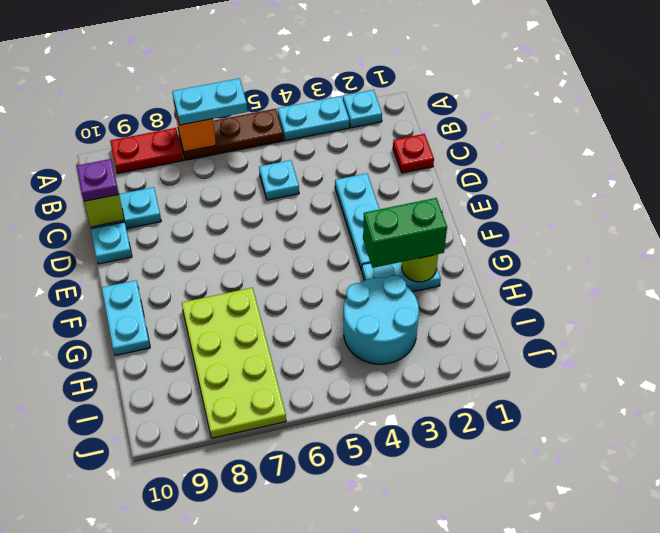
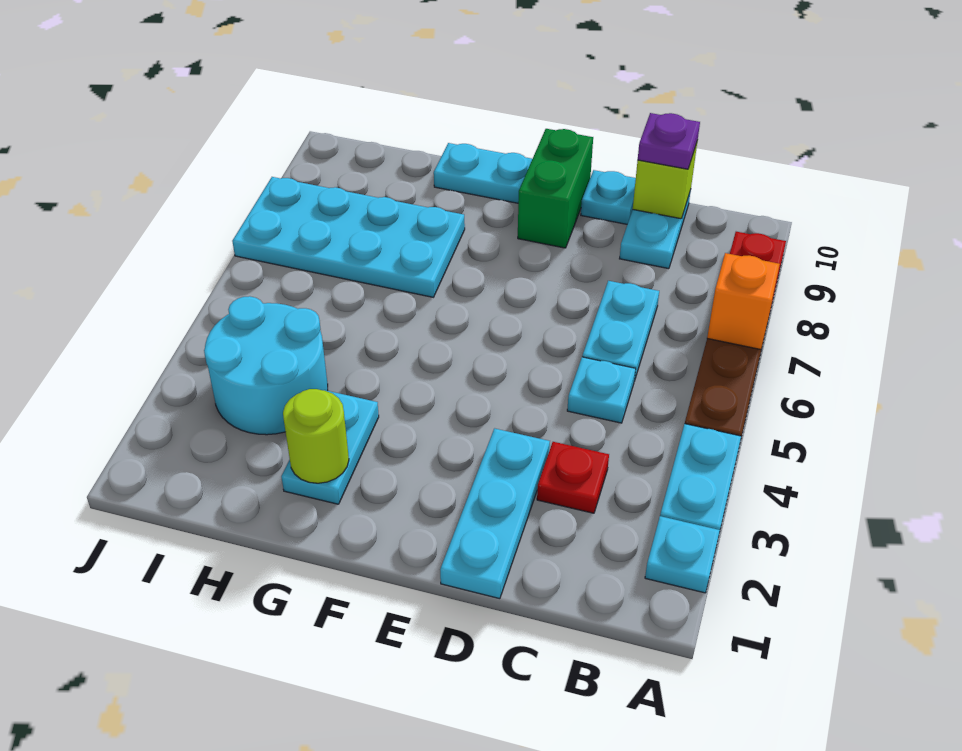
cyan 1x2 plate [172,78,247,125] -> cyan 1x2 plate moved to [582,281,659,381]
red 1x1 plate [393,134,434,173] -> red 1x1 plate moved to [537,442,609,513]
cyan 1x3 plate [335,173,379,271] -> cyan 1x3 plate turned to [440,428,550,599]
green 1x2 brick [363,198,447,268] -> green 1x2 brick moved to [518,129,593,248]
lime 2x4 plate [182,288,286,438] -> cyan 2x4 plate [232,177,465,297]

